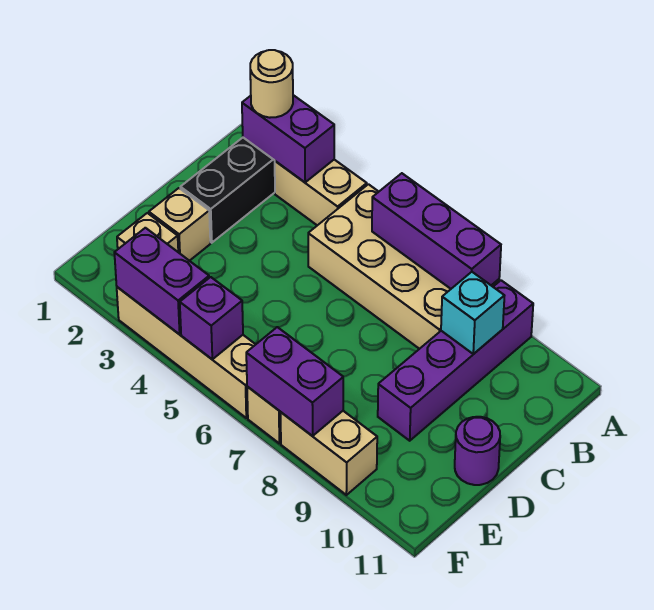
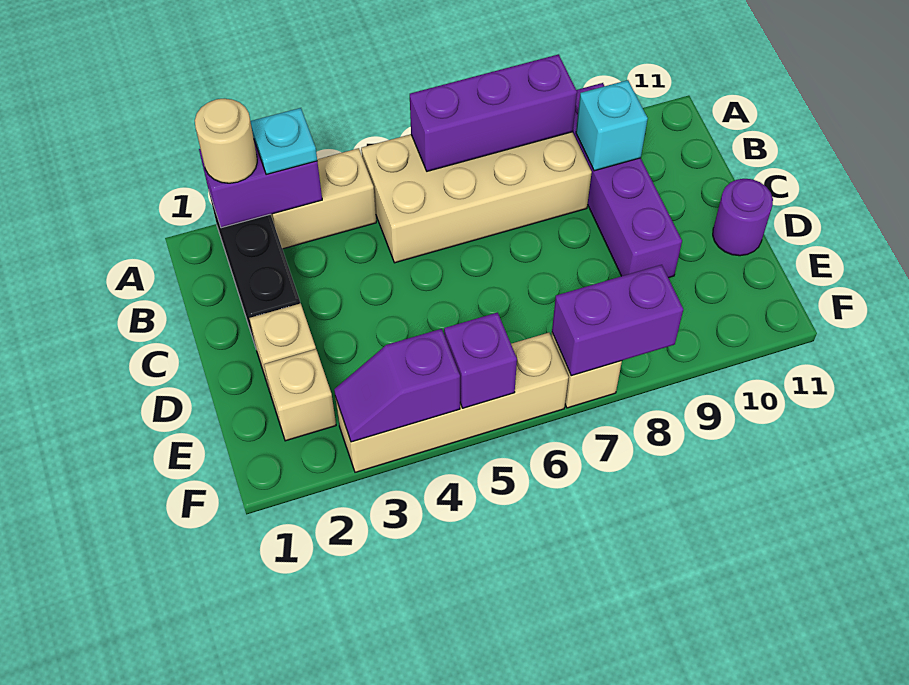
none -> cyan 1x1 plate [250,108,317,175]
purple 1x2 brick [114,228,209,334] -> purple 1x2 slope [334,329,460,442]
tan 1x2 brick [281,411,377,495] -> none

